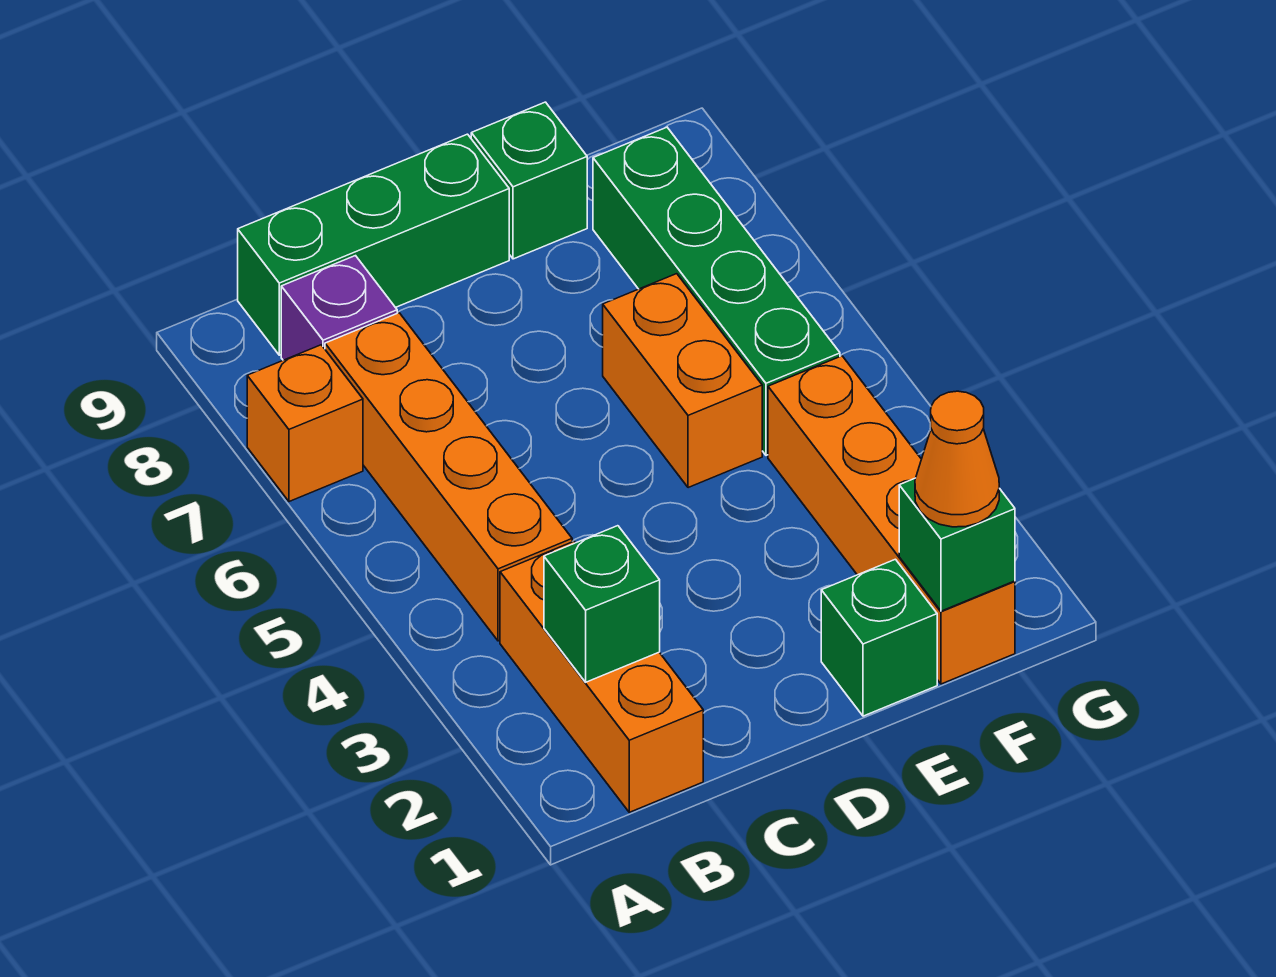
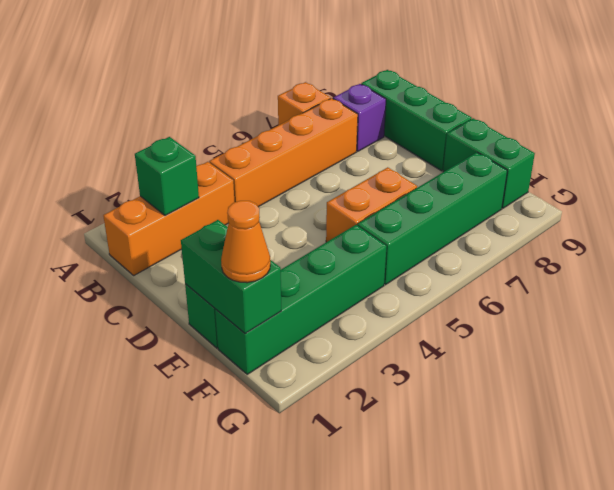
green 1x1 brick [471,102,587,259] -> green 1x2 brick [443,118,535,208]
orange 1x4 brick [768,356,1015,684] -> green 1x4 brick [215,225,387,374]
green 1x1 brick [899,479,1015,611] -> green 1x2 brick [181,220,281,334]

